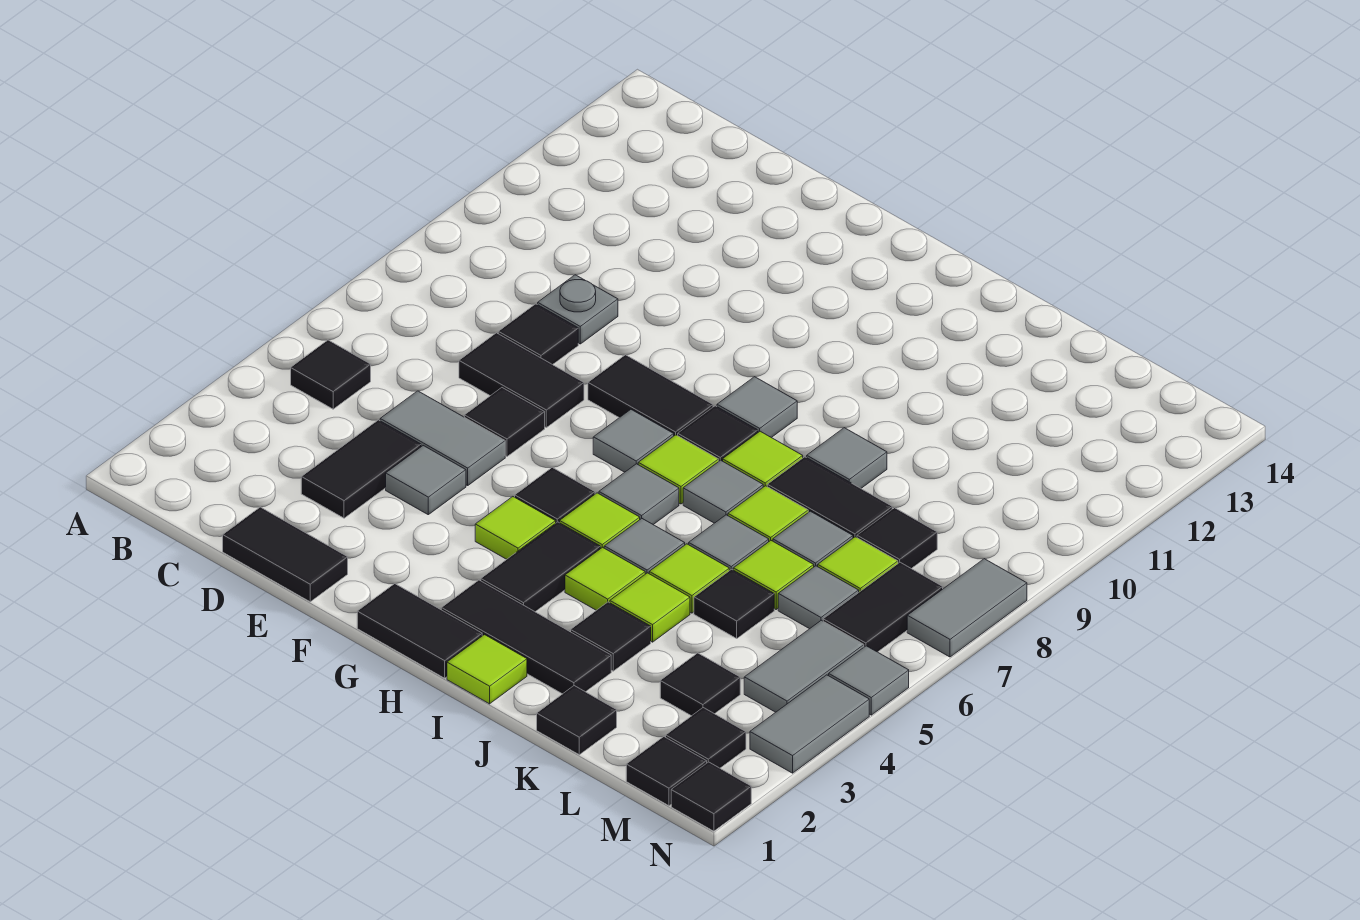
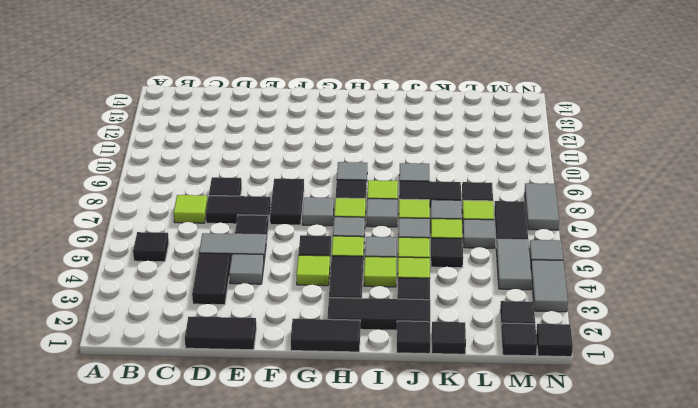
grey 1x1 plate [538,275,618,344] -> none
black 1x2 tile [588,355,713,436] -> black 1x2 tile turned to [270,179,304,225]
lime 1x1 tile [447,635,527,704] -> lime 1x1 tile moved to [174,195,207,223]
black 1x1 tile [660,653,740,716] -> black 1x1 tile moved to [396,321,430,354]

